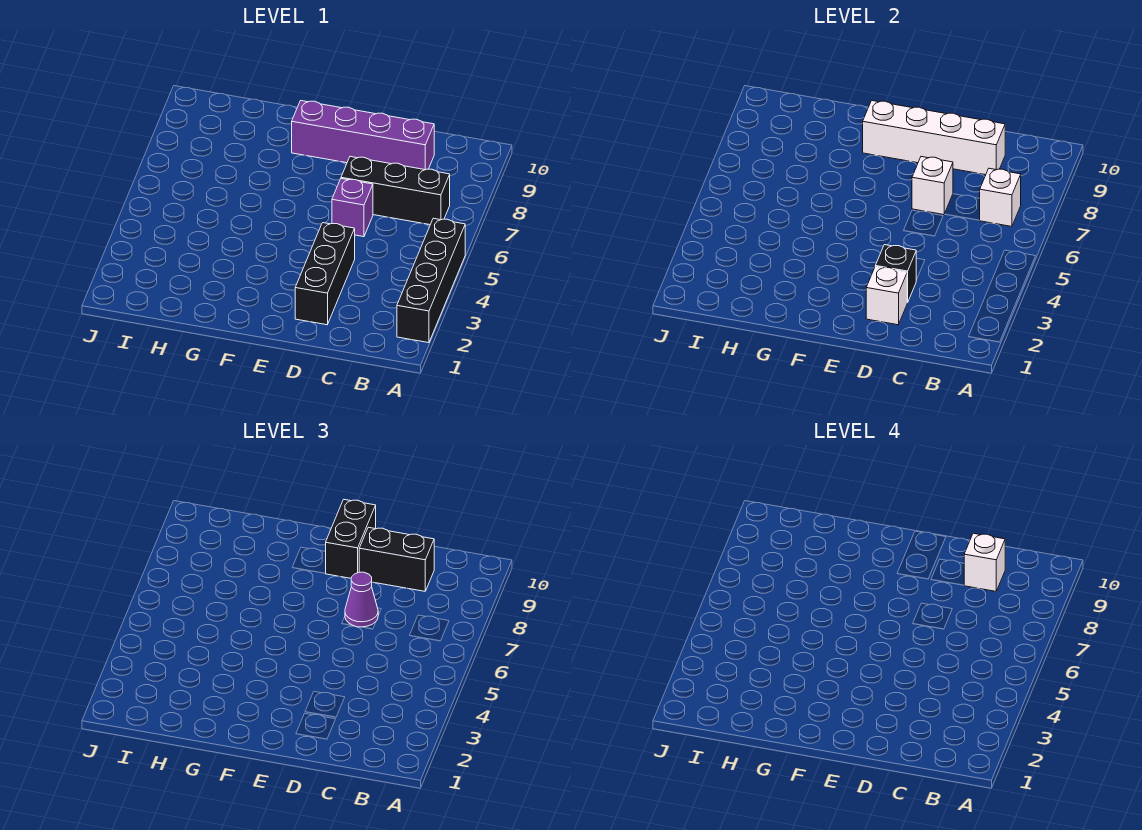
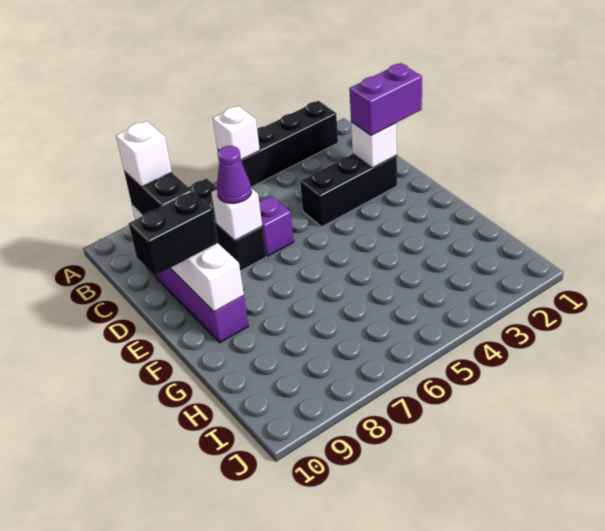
white 1x1 brick [979,168,1021,227] -> white 1x1 brick moved to [213,106,260,160]
none -> purple 1x2 brick [349,63,422,135]
black 1x1 brick [875,245,916,302] -> none

